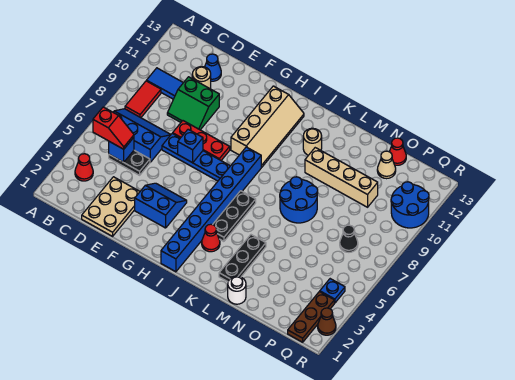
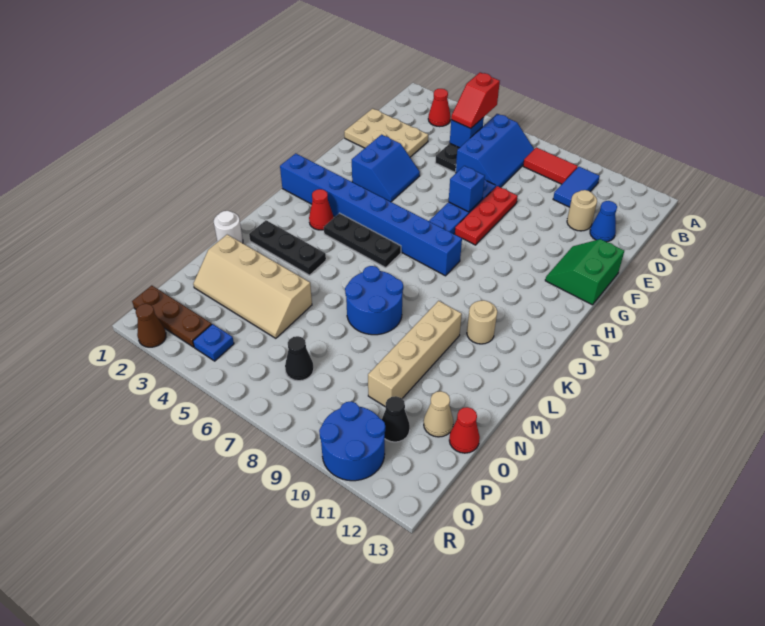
green 2x2 slope [167,77,219,130] -> green 2x2 slope moved to [545,239,624,305]
tan 2x4 slope [231,86,304,167] -> tan 2x4 slope moved to [193,235,312,338]
none -> black 1x1 cone [382,396,410,442]

